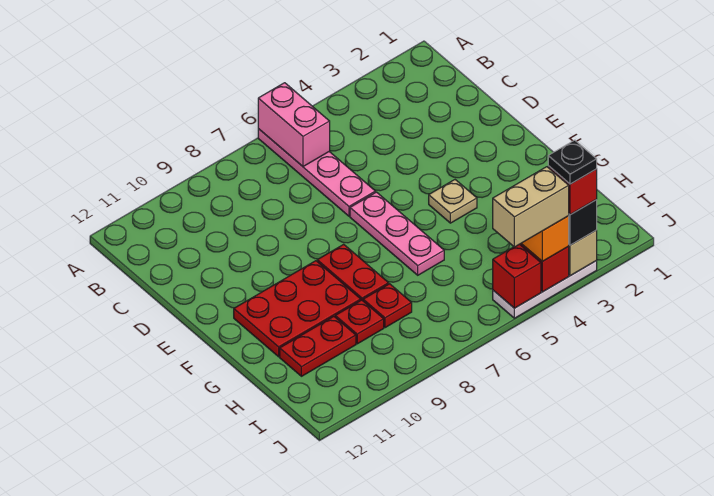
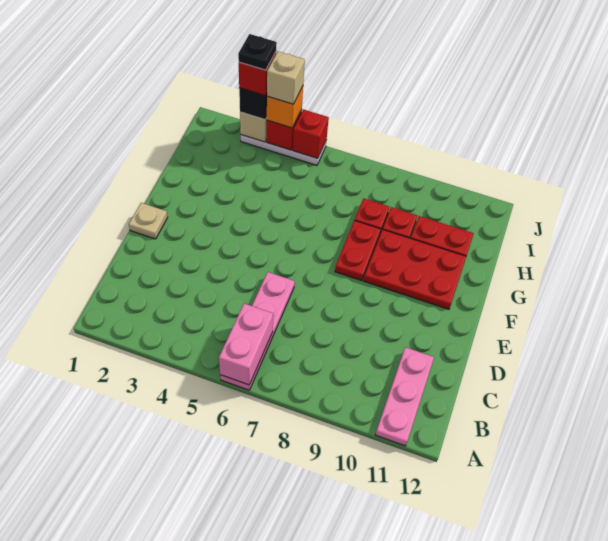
pink 1x3 plate [350,192,444,275] -> pink 1x3 plate moved to [375,347,434,446]
tan 1x1 plate [429,180,477,223] -> tan 1x1 plate moved to [129,203,168,239]
tan 1x2 brick [493,167,569,247] -> tan 1x1 brick [267,51,305,104]

